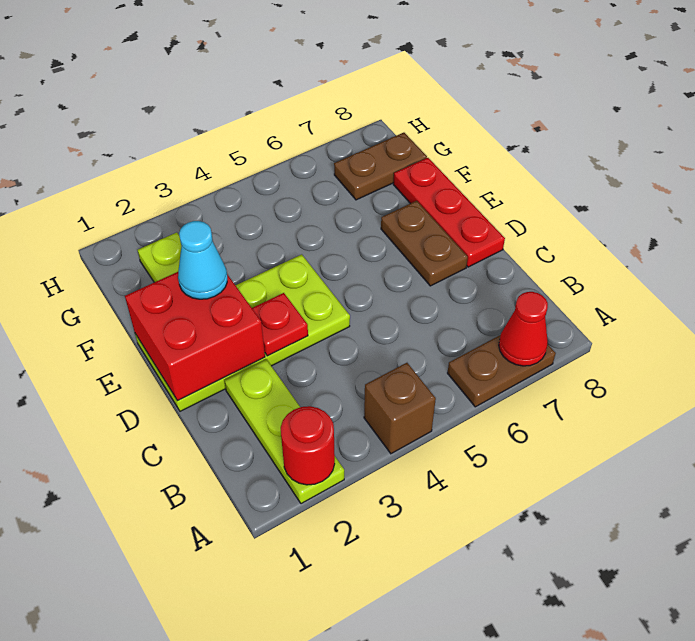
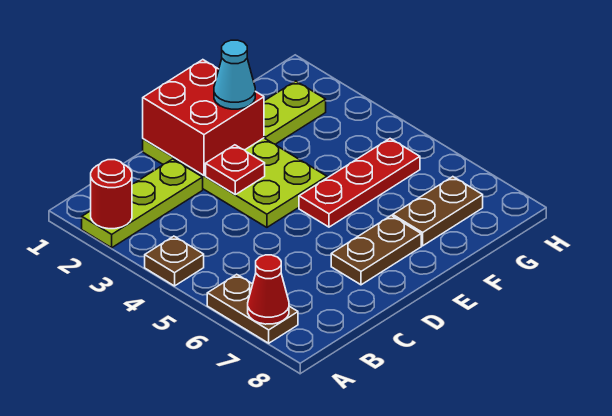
brown 1x1 brick [364,363,436,454] -> brown 1x1 plate [145,236,204,286]
red 1x3 plate [393,158,505,267] -> red 1x3 plate moved to [299,139,420,227]
brown 1x2 plate [334,133,427,200] -> brown 1x2 plate turned to [393,177,483,246]

